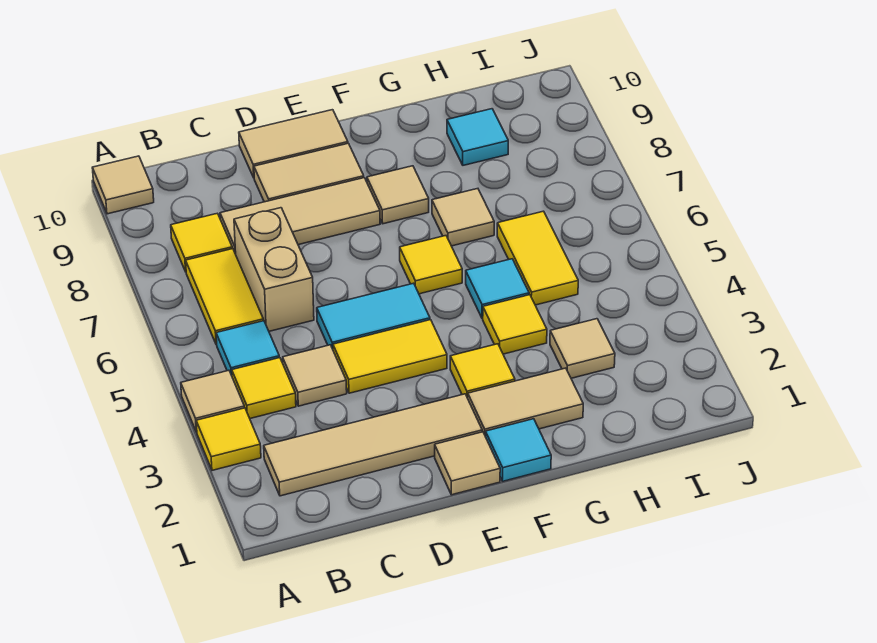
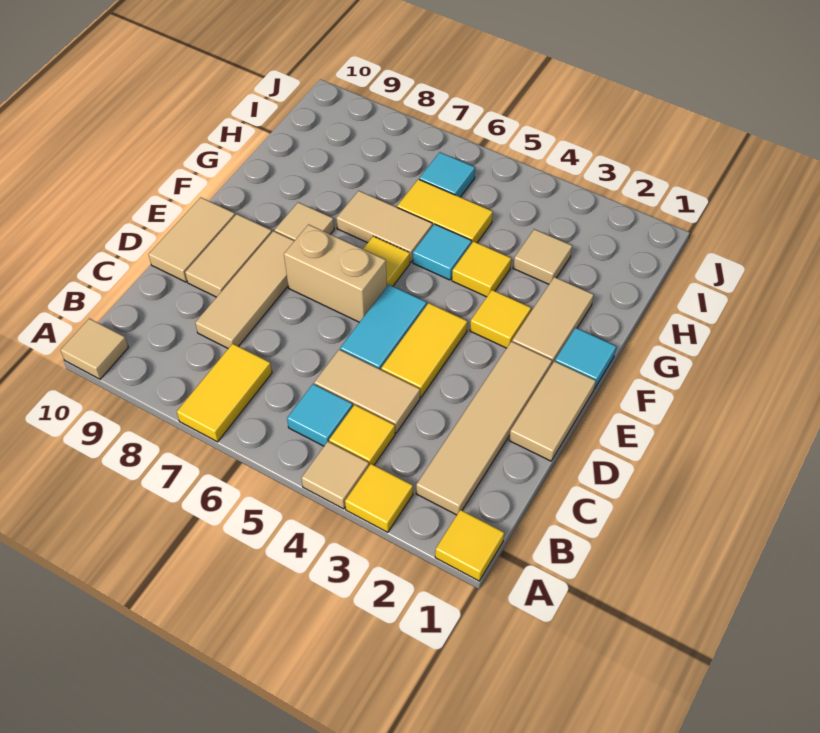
yellow 1x2 tile [186,249,263,345] -> yellow 1x2 tile turned to [177,344,272,442]
yellow 1x1 tile [171,213,232,272] -> yellow 1x1 tile moved to [435,510,504,581]
tan 1x1 tile [283,345,347,406] -> tan 1x2 tile [314,350,420,433]
tan 1x2 brick [234,208,314,331] -> tan 1x2 brick moved to [284,225,387,322]
tan 1x1 tile [435,432,500,495] -> tan 1x2 tile [509,361,596,461]
tan 1x1 tile [432,189,494,246] -> tan 1x2 tile [336,191,432,262]
cyan 1x1 tile [447,109,508,165] -> cyan 1x1 tile moved to [419,152,475,197]

